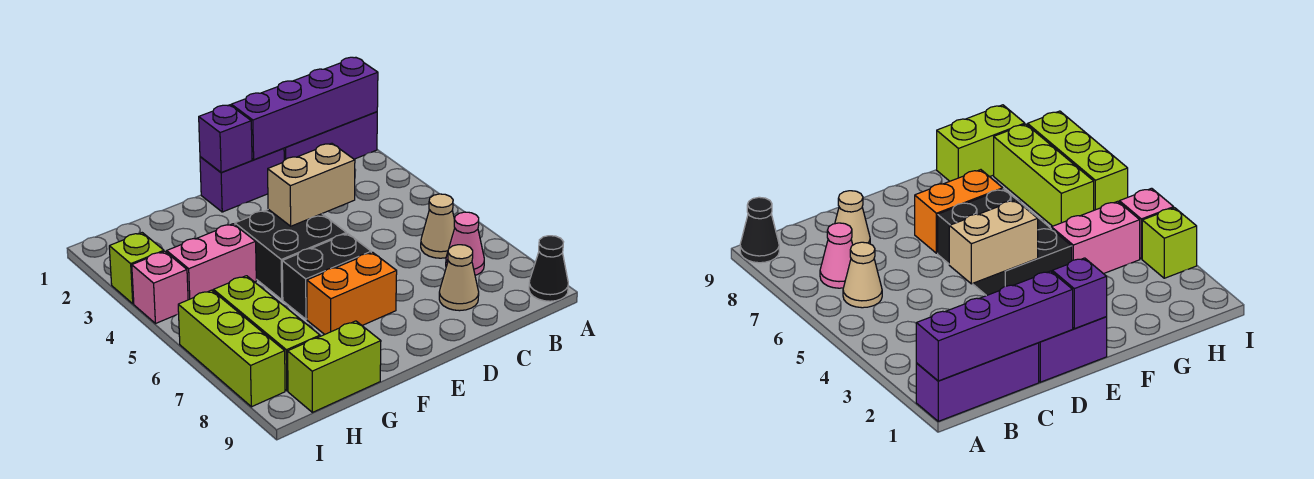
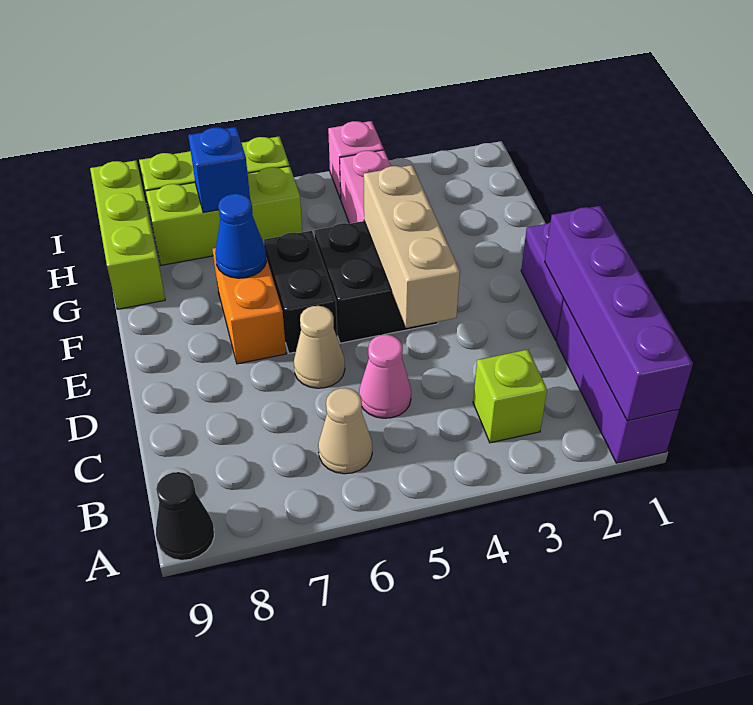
pink 1x1 cone [446,212,484,275] -> pink 1x1 cone moved to [359,335,411,418]
tan 1x1 cone [439,245,479,311] -> tan 1x1 cone moved to [294,306,345,388]
tan 1x2 brick [268,143,355,226] -> tan 1x3 brick [364,165,460,328]
purple 1x1 brick [199,105,252,173] -> none
none -> blue 1x1 cone [215,194,267,278]
lime 1x2 brick [288,321,381,412] -> lime 1x3 brick [90,160,165,309]
none -> blue 1x1 brick [188,127,250,212]
lime 1x1 brick [109,233,164,304] -> lime 1x1 brick moved to [473,350,547,443]

